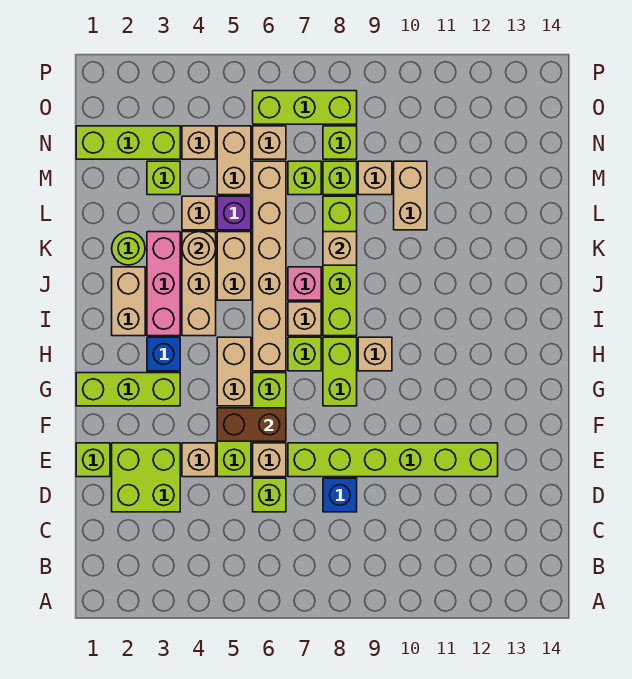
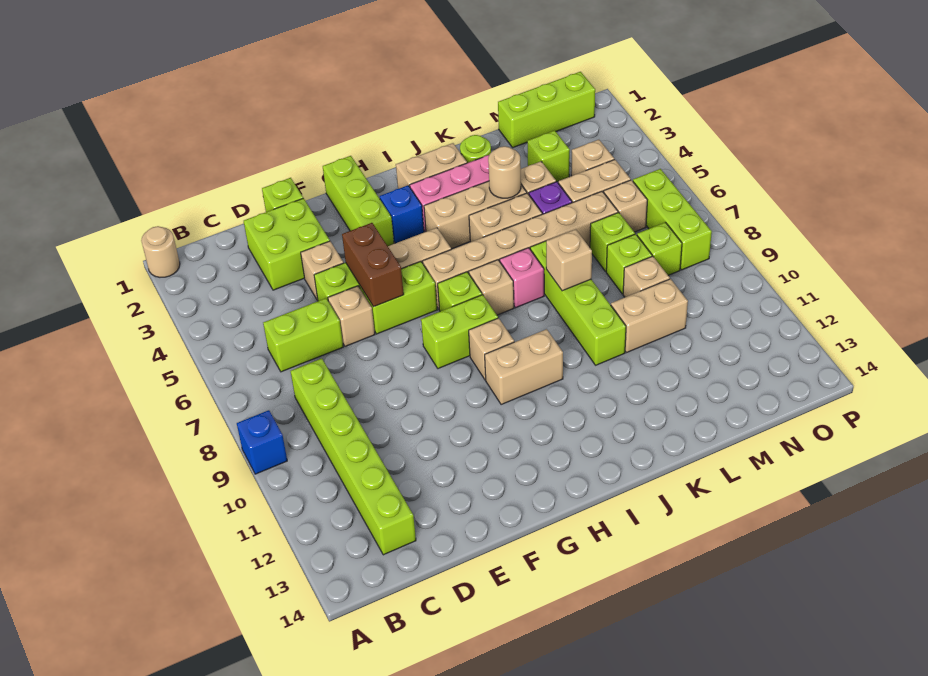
none -> tan 1x1 round brick [141,226,180,277]
lime 1x1 brick [253,478,286,512] -> lime 1x2 brick [263,298,343,372]
blue 1x1 brick [323,478,357,512] -> blue 1x1 brick moved to [237,410,287,474]
lime 1x6 brick [288,443,498,477] -> lime 1x6 brick moved to [291,359,416,555]
none -> tan 1x2 brick [485,329,563,405]
lime 1x4 brick [323,196,357,336] -> lime 1x4 brick turned to [530,241,626,365]
lime 1x3 brick [76,126,180,159] -> lime 1x3 brick turned to [498,72,595,148]

